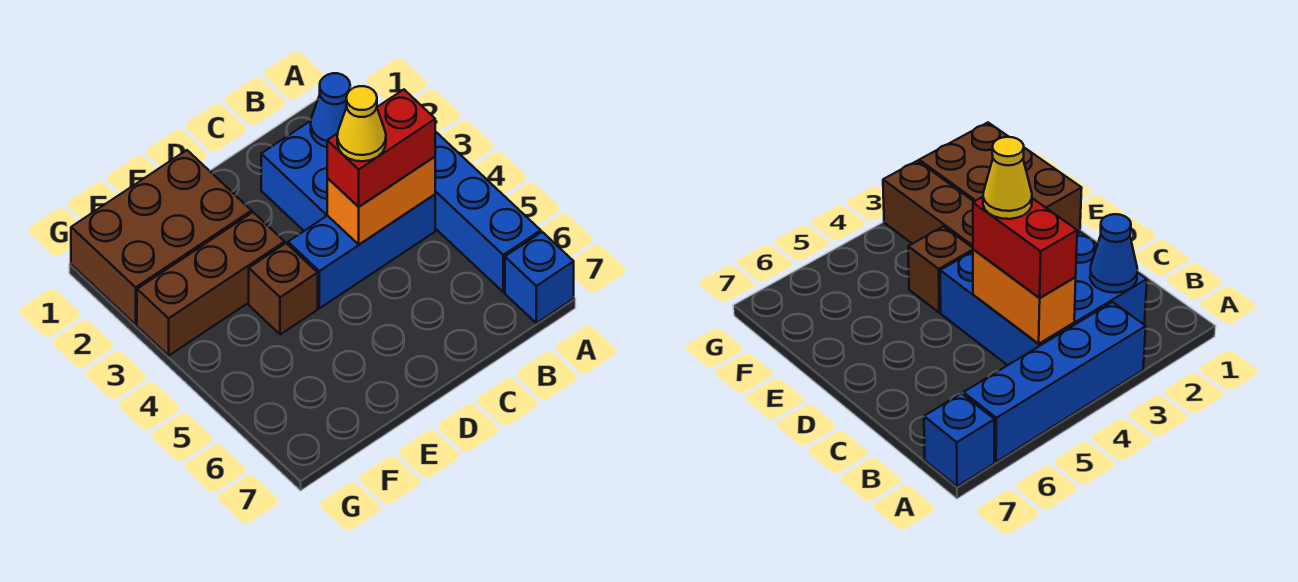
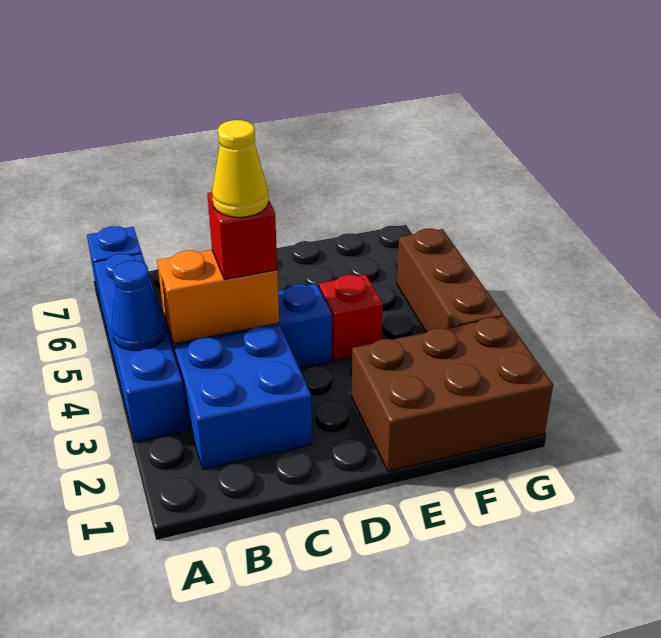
blue 1x1 cone [311,73,350,147] -> blue 1x1 cone moved to [112,260,166,351]
red 1x2 brick [327,90,435,207] -> red 1x1 brick [207,192,277,279]
brown 1x3 brick [137,212,285,355] -> brown 1x3 brick turned to [397,229,504,332]
brown 1x1 brick [249,243,318,334] -> red 1x1 brick [319,274,383,361]

